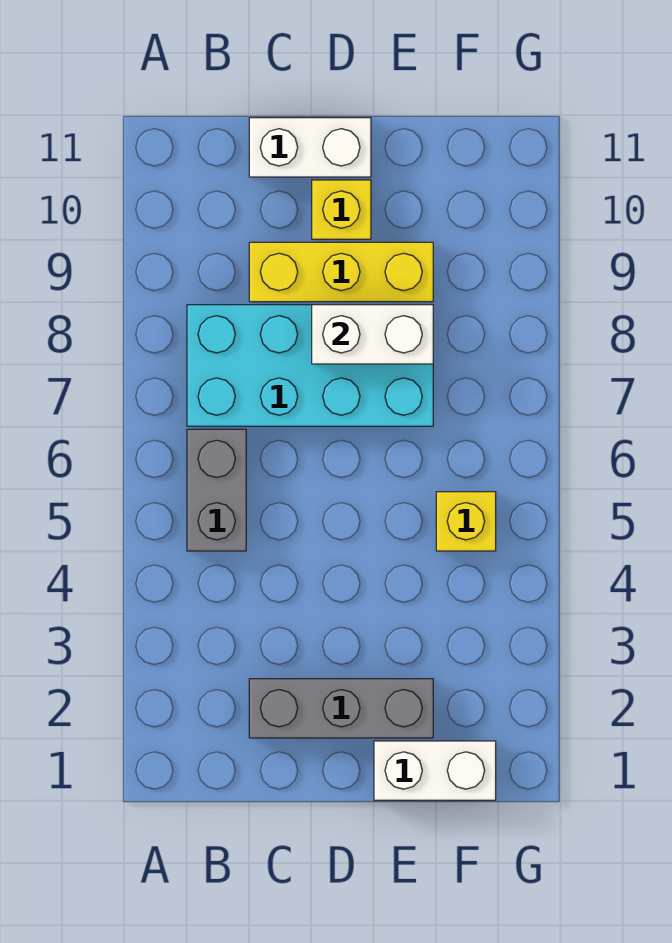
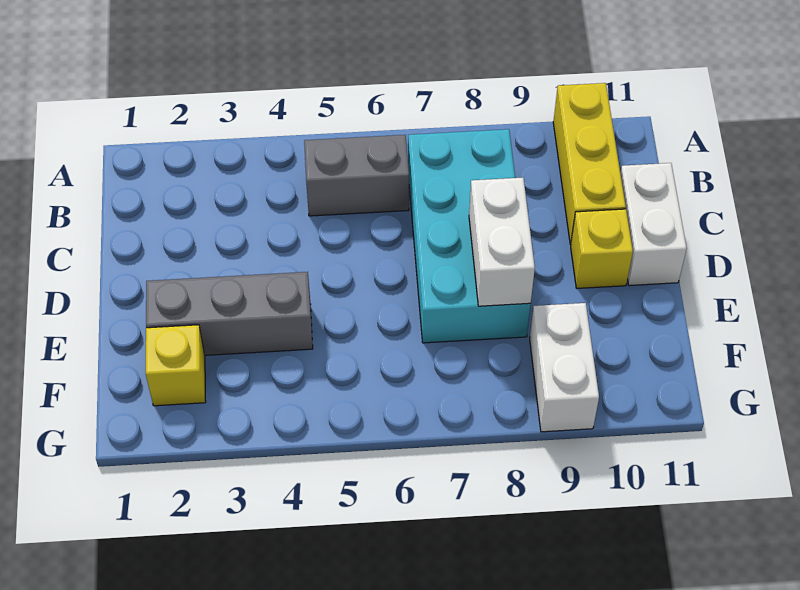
grey 1x3 brick [249,679,433,738] -> grey 1x3 brick turned to [146,272,313,355]
yellow 1x3 brick [249,242,433,302] -> yellow 1x3 brick moved to [553,83,626,245]
white 1x2 brick [374,741,496,800] -> white 1x2 brick moved to [530,303,599,432]
yellow 1x1 brick [436,492,496,551] -> yellow 1x1 brick moved to [146,325,206,406]

